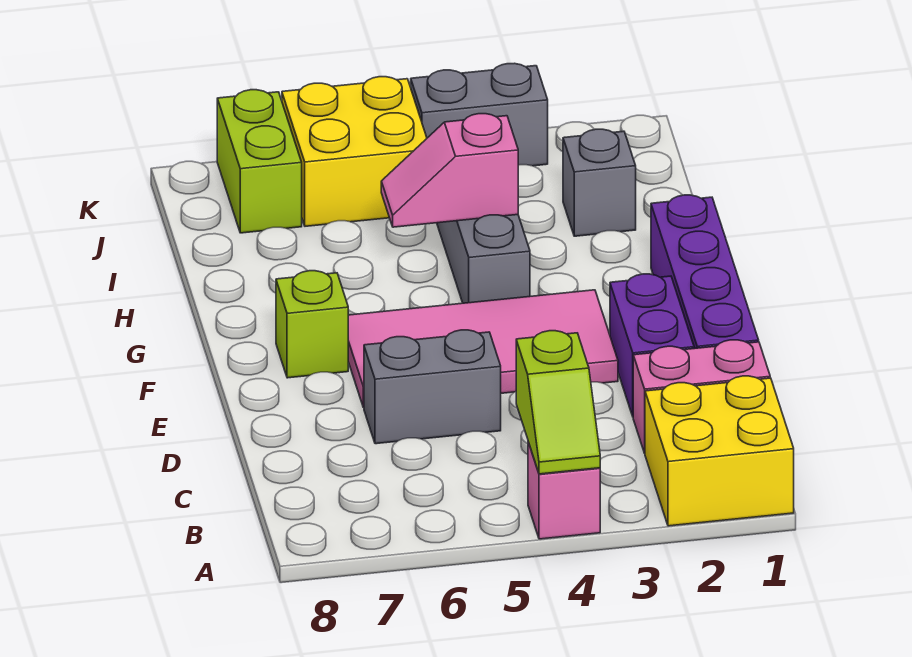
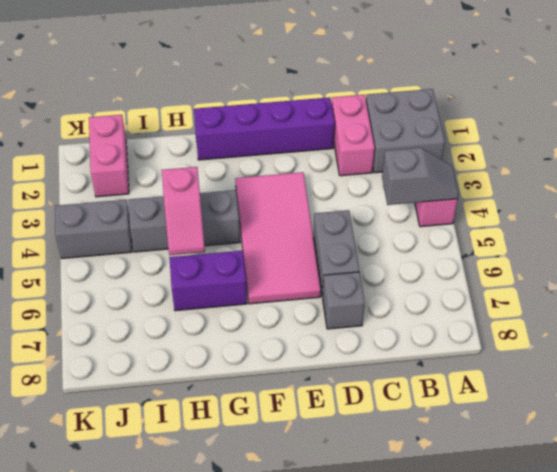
yellow 2x2 brick [645,376,794,526] -> grey 2x2 brick [366,89,445,173]
lime 1x2 slope [516,331,600,474] -> grey 1x2 slope [382,148,459,205]
purple 1x2 brick [610,274,694,416] -> purple 1x2 brick moved to [169,251,247,311]
lime 1x1 brick [276,271,348,378] -> none
grey 1x1 brick [563,129,636,236] -> grey 1x1 brick moved to [323,272,365,329]
none -> pink 1x2 brick [89,115,129,197]
yellow 2x2 brick [282,77,427,226] -> none
lime 1x2 brick [217,90,302,233] -> none
grey 1x2 brick [411,63,548,166] -> grey 1x2 brick turned to [55,200,132,259]

